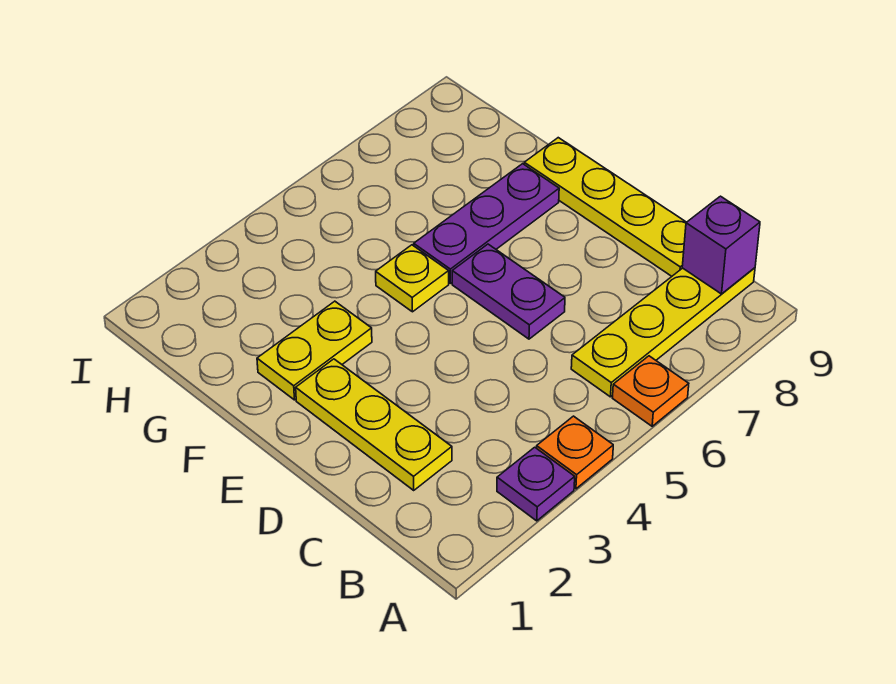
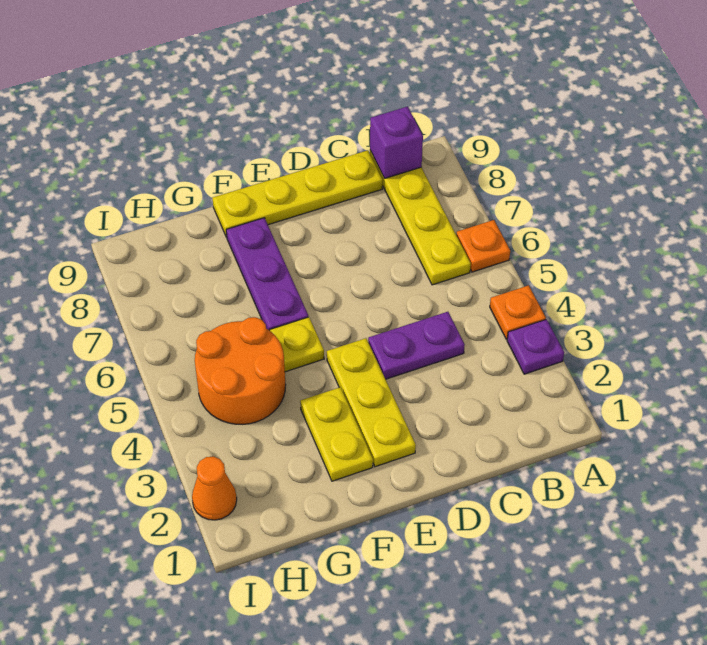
yellow 1x3 plate [296,359,452,490] -> yellow 1x3 plate turned to [327,338,416,467]
purple 1x2 plate [452,244,565,339] -> purple 1x2 plate moved to [368,312,465,379]
none -> orange 2x2 round brick [195,317,286,425]
none -> orange 1x1 cone [192,456,237,520]

